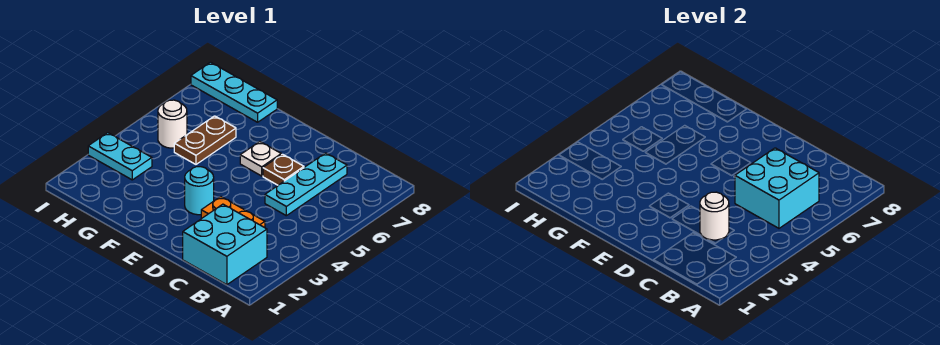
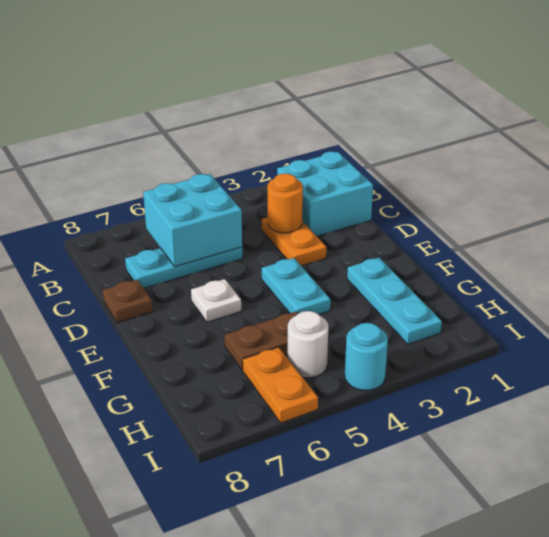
white 1x1 round brick [700,192,729,240] -> orange 1x1 round brick [267,174,303,233]
brown 1x1 plate [263,154,304,185] -> brown 1x1 plate moved to [103,280,153,323]
cyan 1x1 round brick [185,167,214,215] -> cyan 1x1 round brick moved to [345,323,388,390]
cyan 1x3 plate [191,62,277,122] -> cyan 1x3 plate moved to [347,258,442,344]
cyan 1x2 plate [88,133,152,180] -> cyan 1x2 plate moved to [262,258,330,315]
none -> orange 1x2 plate [243,347,318,423]

